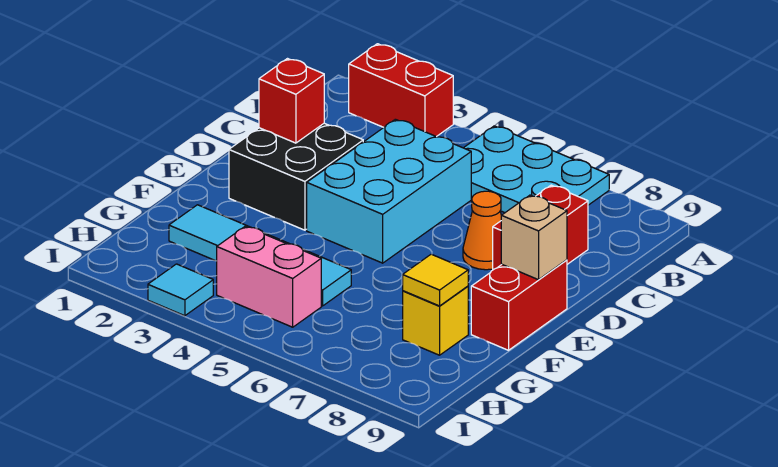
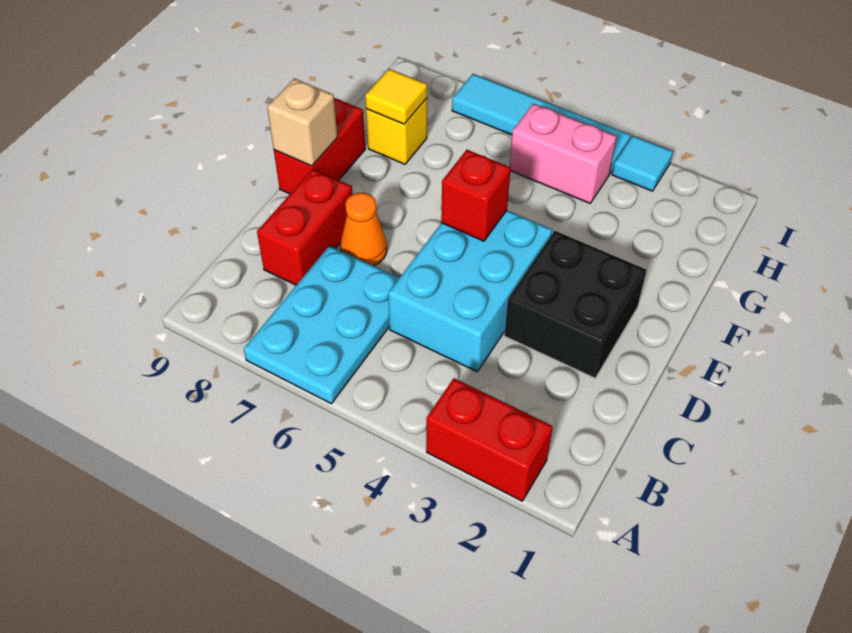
cyan 2x3 plate [464,126,609,213] -> cyan 2x3 plate turned to [244,246,399,404]
red 1x1 brick [259,59,324,143] -> red 1x1 brick moved to [441,150,511,241]
cyan 1x4 tile [169,205,351,306] -> cyan 1x4 tile moved to [452,74,630,173]

